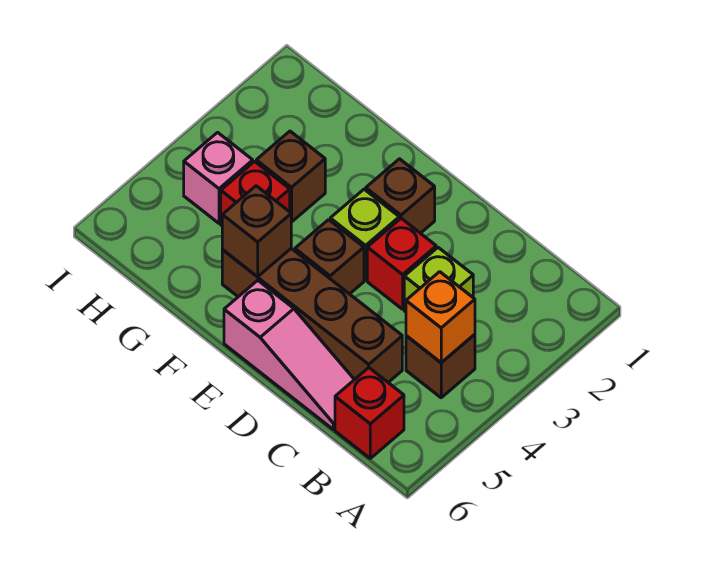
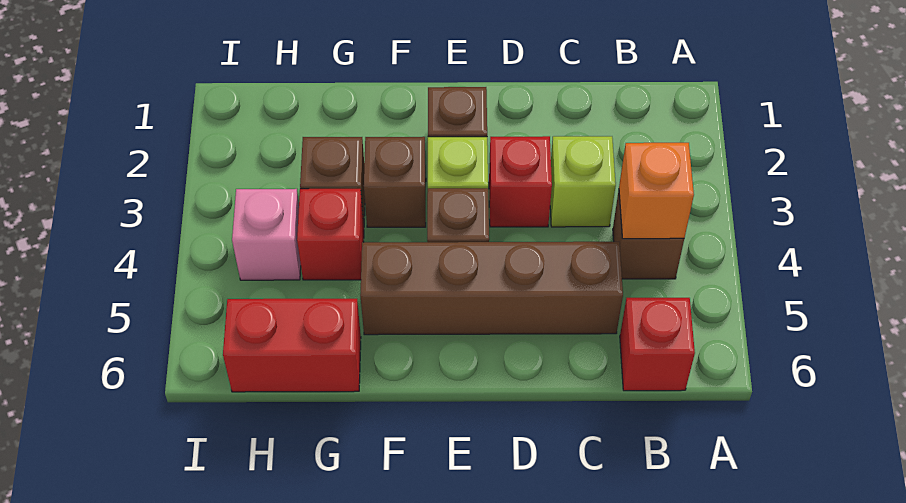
pink 1x3 slope [224,280,354,429] -> none
brown 1x1 brick [222,186,291,277] -> brown 1x1 brick moved to [364,137,426,227]
none -> red 1x2 brick [223,299,361,392]

